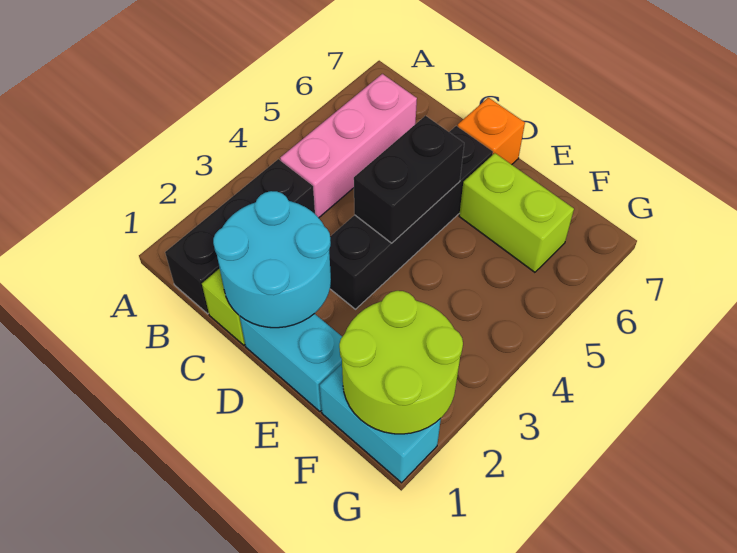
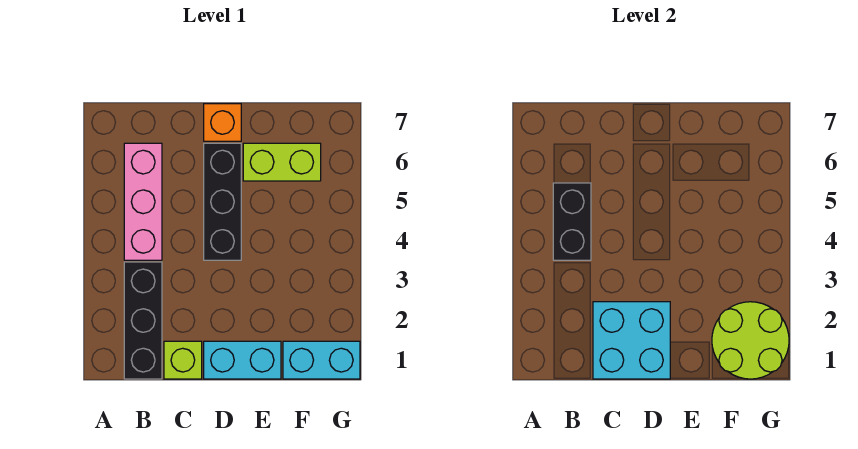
cyan 2x2 round brick [213,191,331,328] -> cyan 2x2 brick [593,302,670,379]
black 1x4 brick [329,126,493,309] -> black 1x3 brick [204,143,241,260]
black 1x2 brick [354,116,464,243] -> black 1x2 brick moved to [553,183,591,260]

